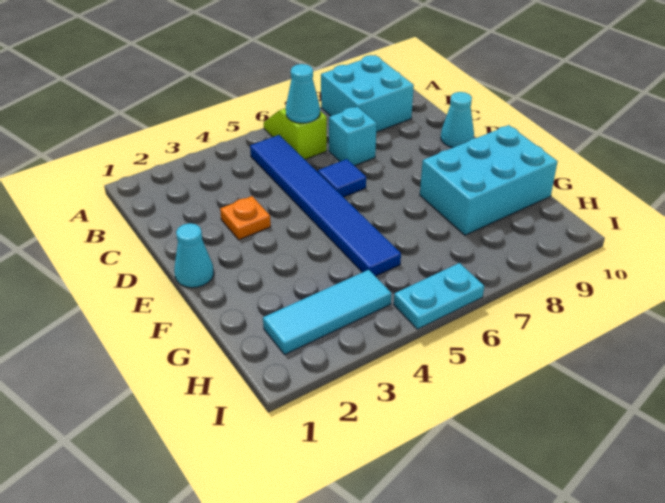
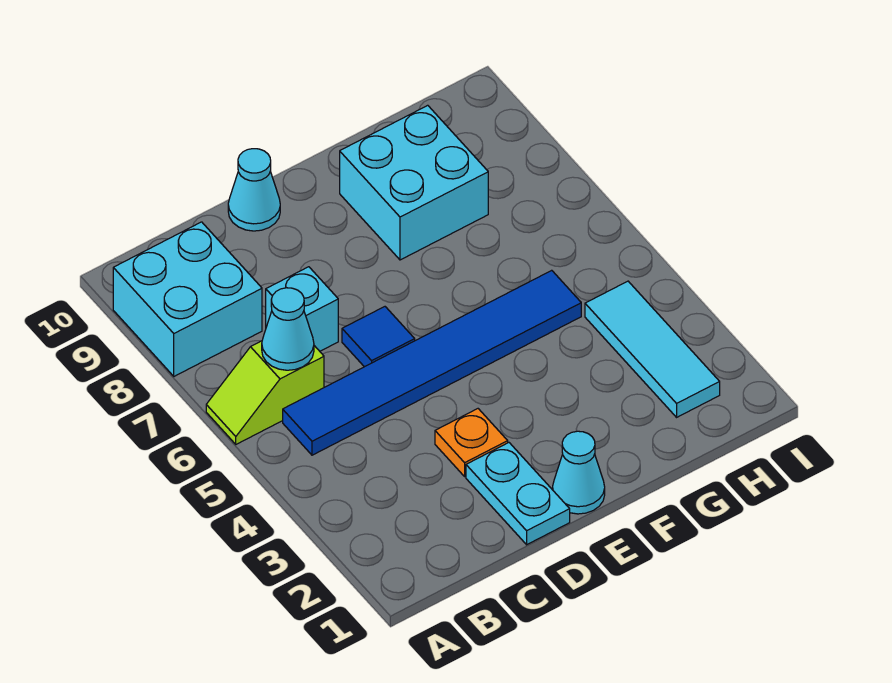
cyan 2x3 brick [420,125,558,235] -> cyan 2x2 brick [340,105,488,260]
cyan 1x2 plate [394,263,484,329] -> cyan 1x2 plate moved to [466,443,570,545]

